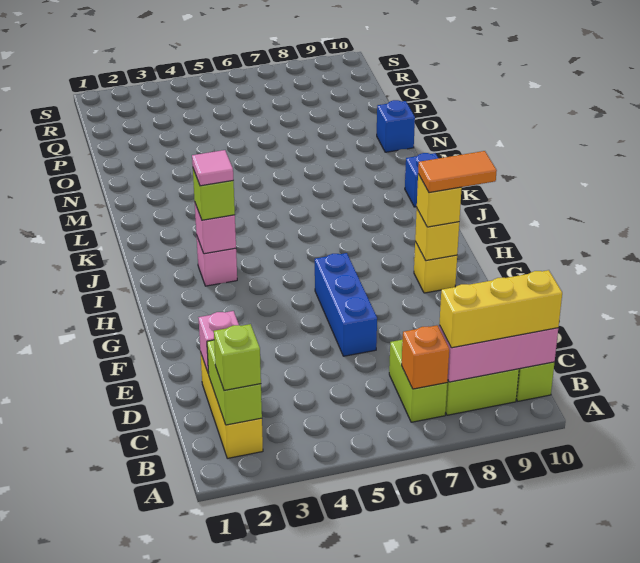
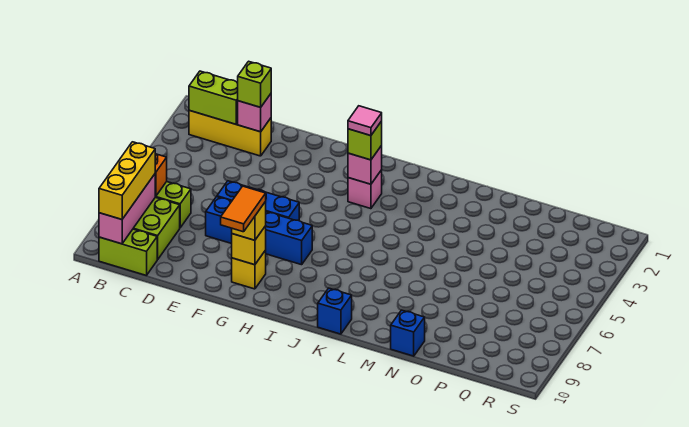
lime 1x1 brick [214,324,261,391] -> lime 1x1 brick moved to [238,61,271,107]
none -> blue 1x4 brick [206,197,312,265]

